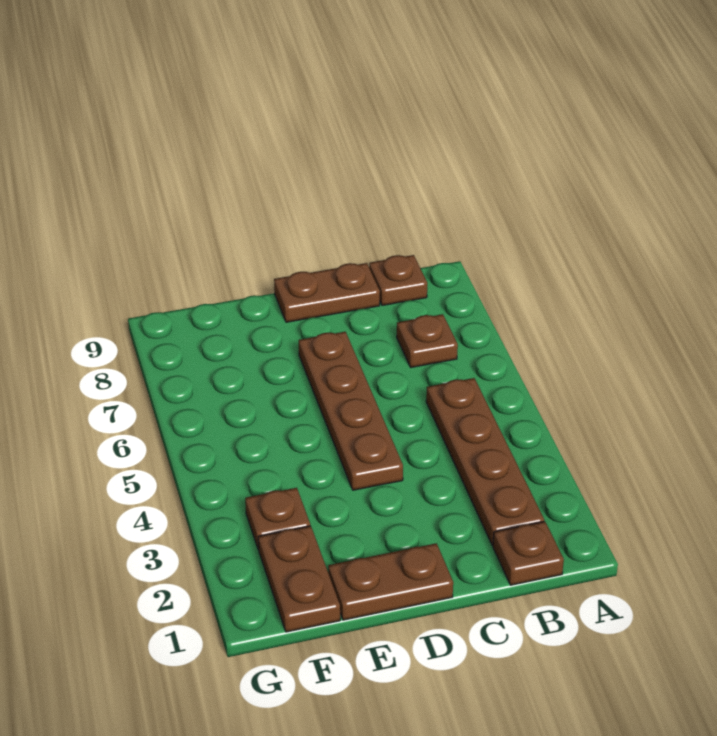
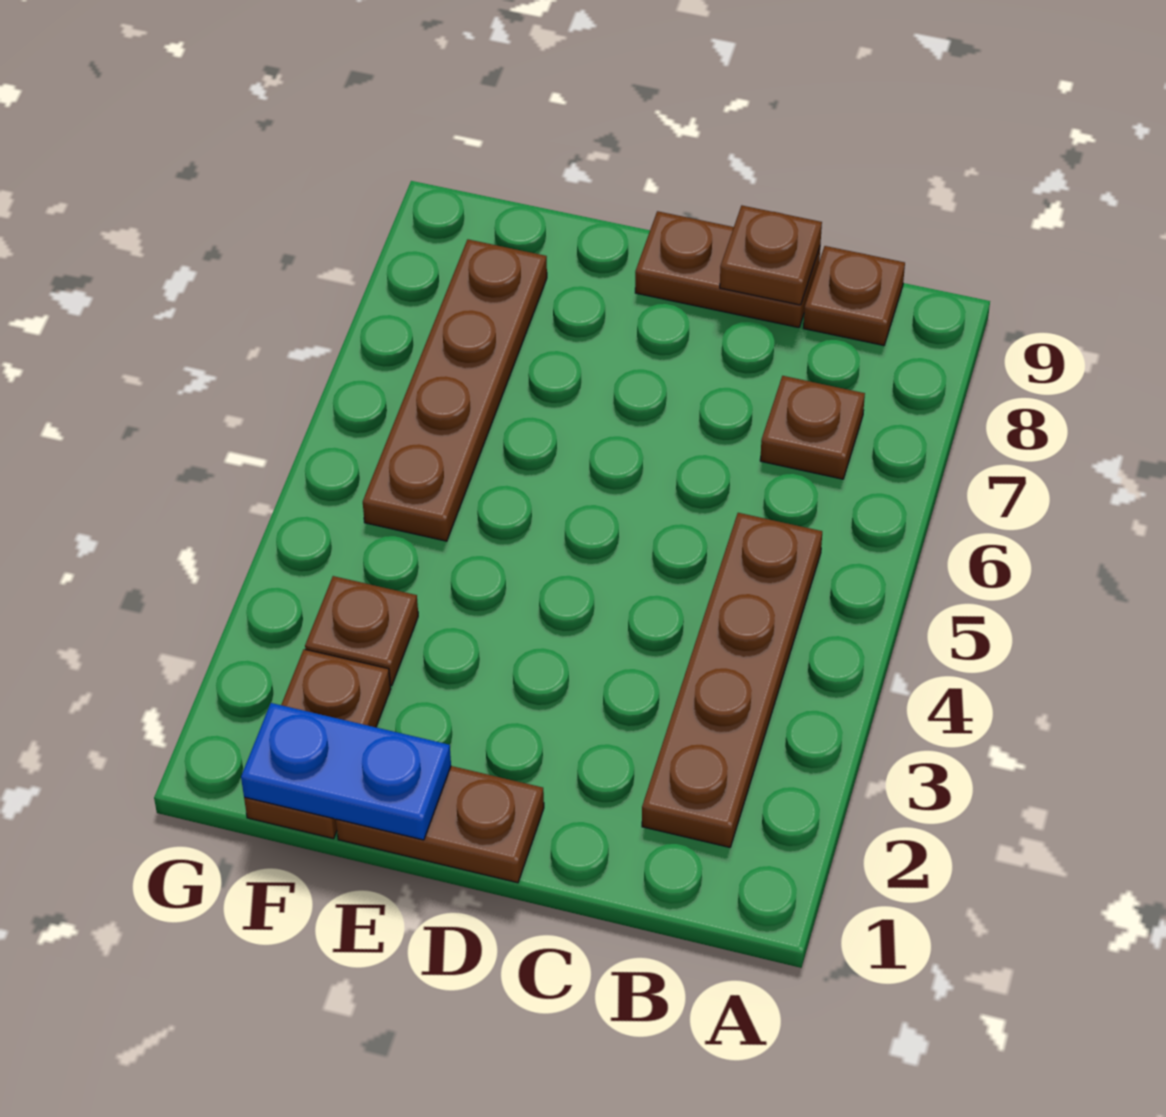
brown 1x1 plate [493,521,564,585] -> brown 1x1 plate moved to [720,206,822,305]
brown 1x4 plate [299,332,403,490] -> brown 1x4 plate moved to [363,239,547,541]
none -> blue 1x2 plate [241,703,451,840]

